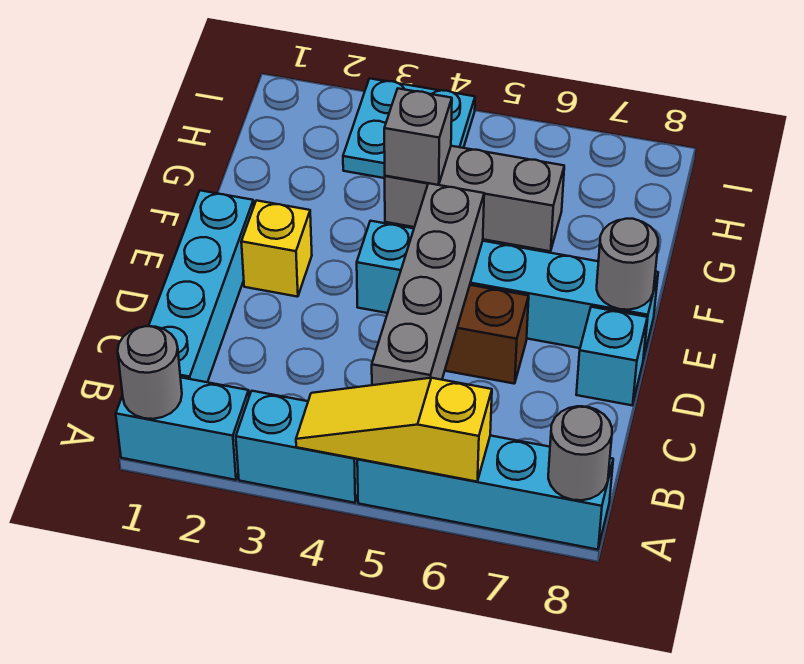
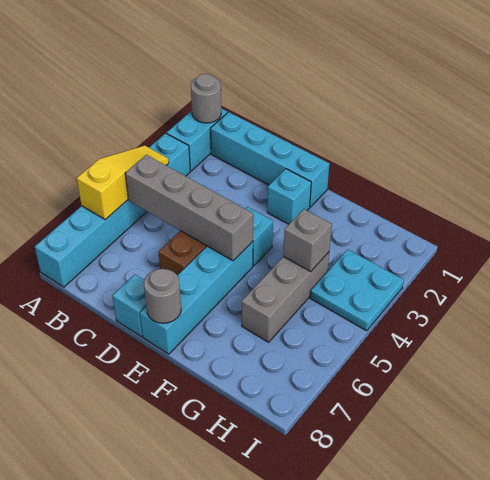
grey 1x1 round brick [548,406,612,500] -> none
yellow 1x1 brick [241,200,312,297] -> cyan 1x1 brick [267,169,311,224]

